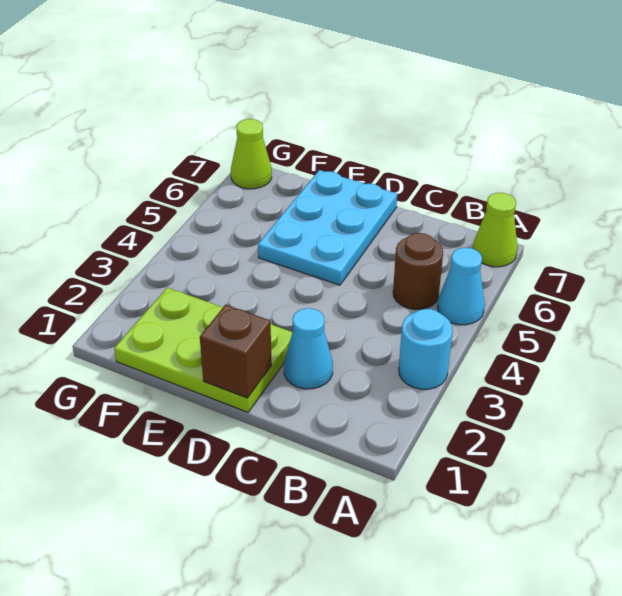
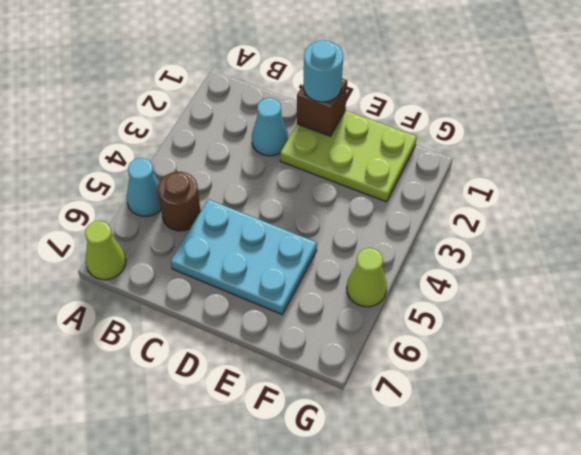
cyan 1x1 round brick [399,309,453,389] -> cyan 1x1 round brick moved to [304,40,343,102]
cyan 2x3 plate [258,170,397,285] -> cyan 2x3 plate turned to [171,199,317,314]
lime 1x1 cone [231,119,272,189] -> lime 1x1 cone moved to [347,248,387,307]

